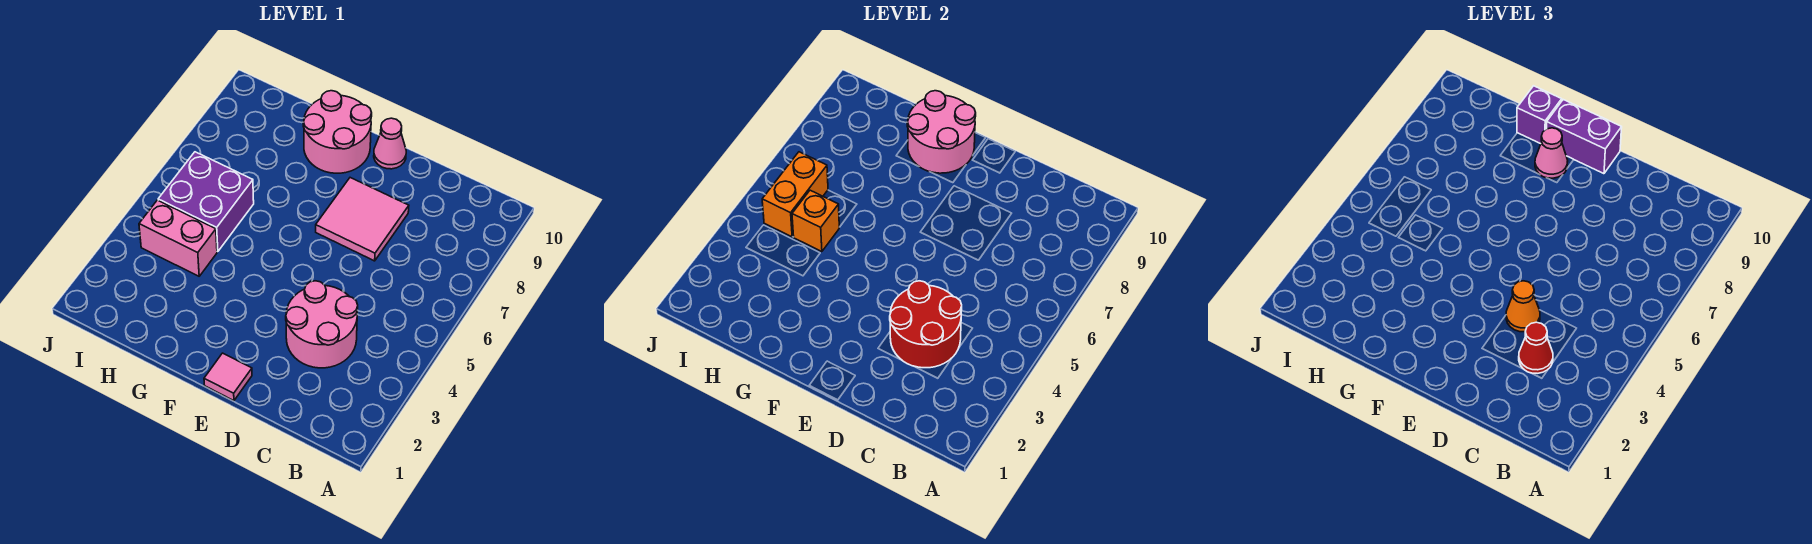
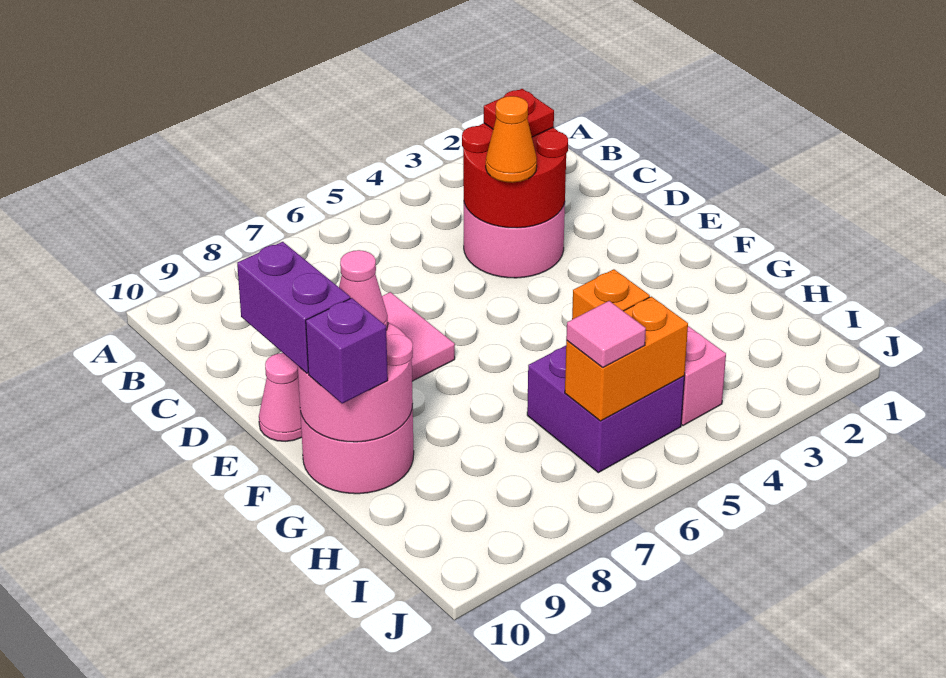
red 1x1 cone [1519,322,1553,373] -> red 1x1 plate [484,89,554,137]
pink 1x1 tile [204,353,252,401] -> pink 1x1 tile moved to [566,301,646,367]

